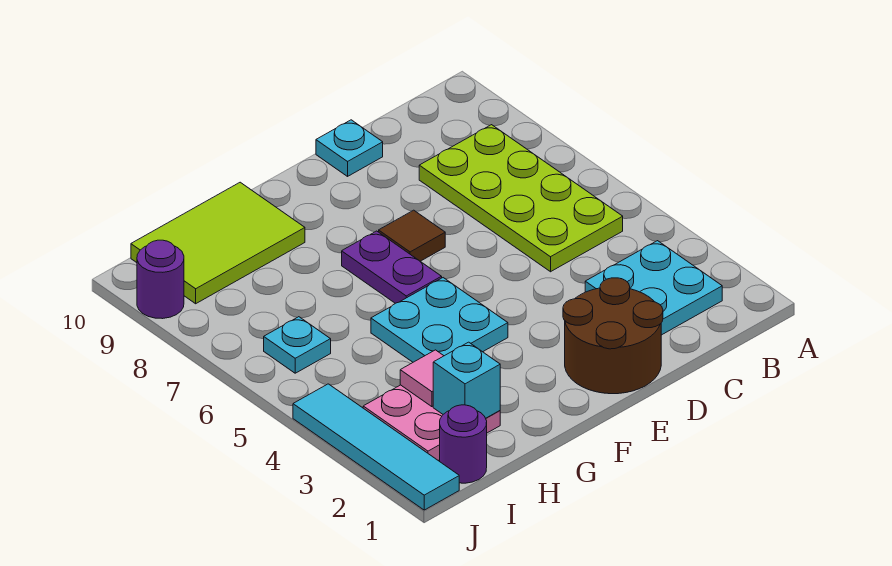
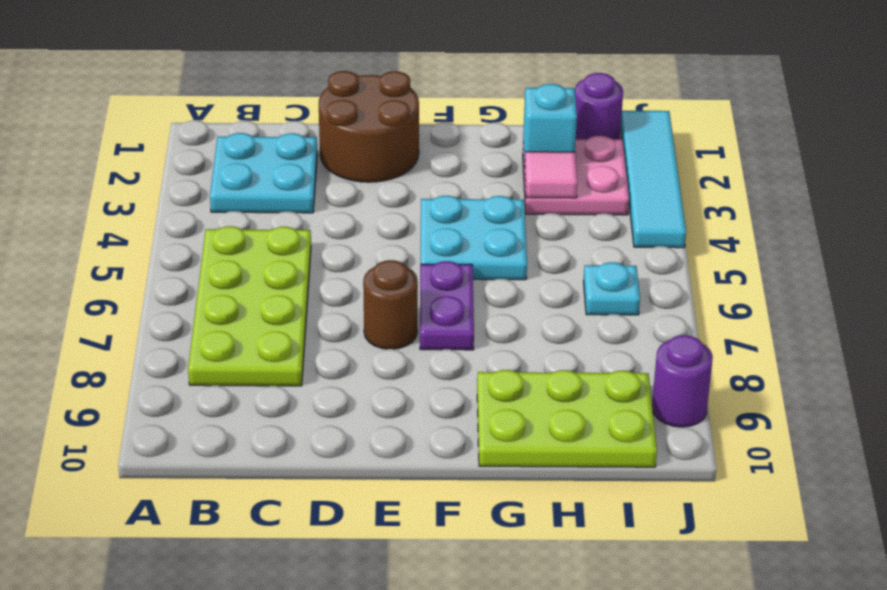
cyan 1x1 plate [316,120,383,176] -> none
brown 1x1 tile [379,210,445,261] -> brown 1x1 round brick [363,260,418,349]
lime 2x3 tile [131,182,305,304] -> lime 2x3 plate [477,370,657,467]

